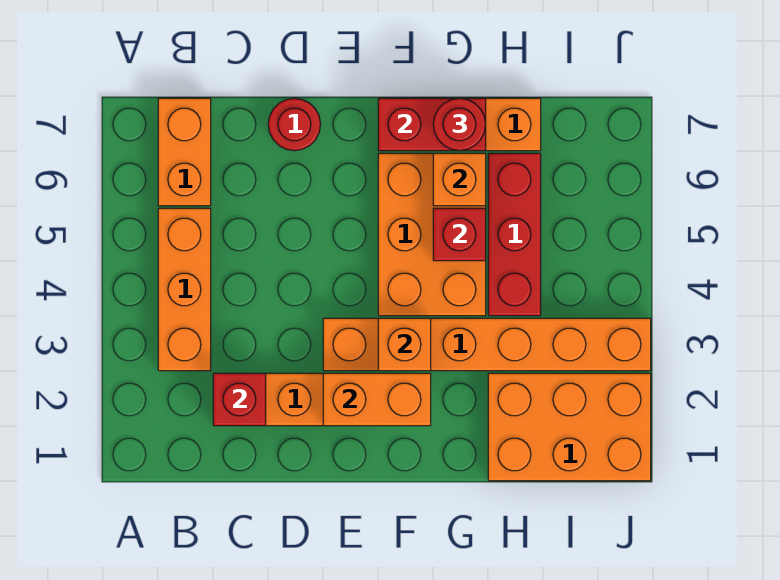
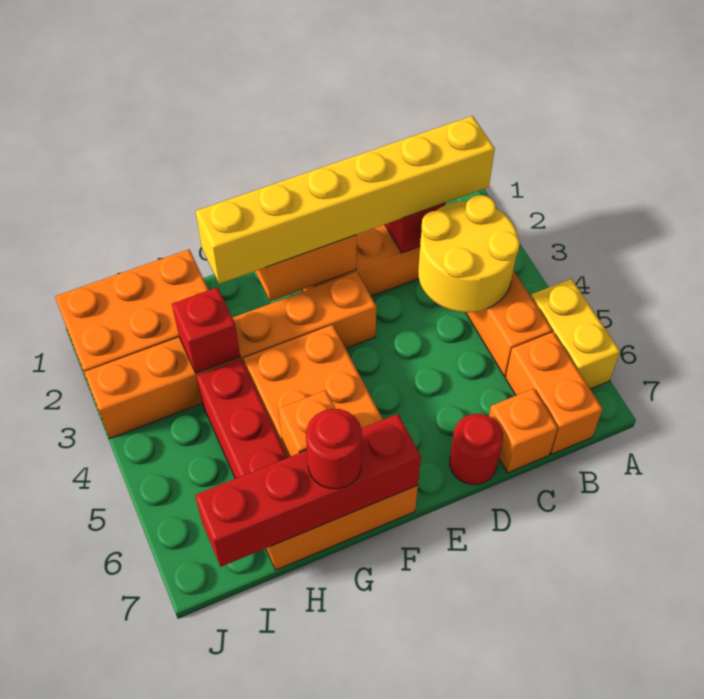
none -> yellow 1x2 brick [531,279,620,389]
none -> yellow 1x6 brick [195,116,495,284]
none -> yellow 2x2 round brick [418,195,520,312]
orange 1x1 brick [378,318,431,371] -> orange 1x1 brick moved to [489,389,558,473]
red 1x2 brick [378,98,486,151] -> red 1x4 brick [195,414,421,567]
red 1x1 brick [433,208,486,261] -> red 1x1 brick moved to [172,287,240,373]

